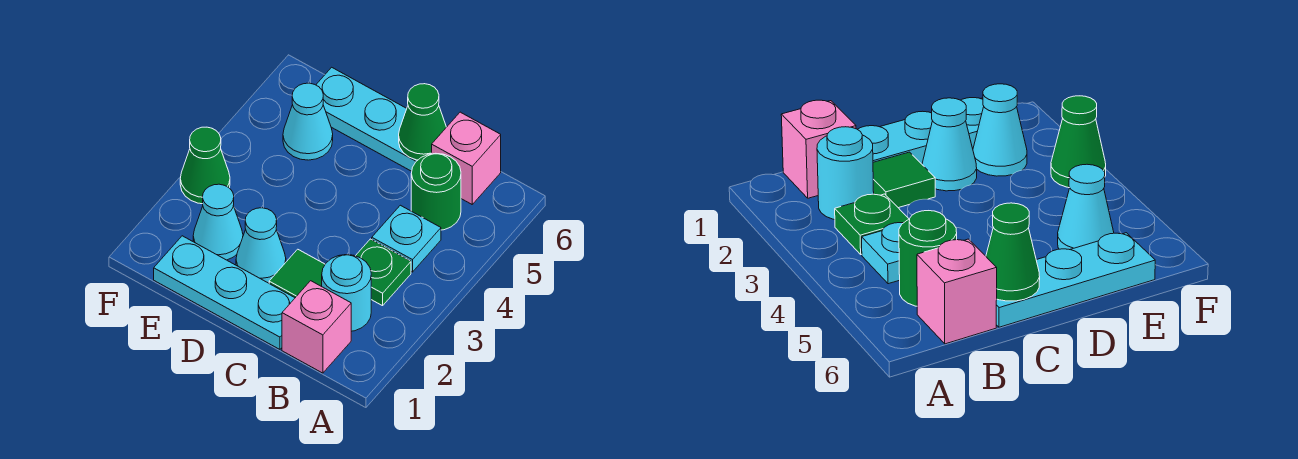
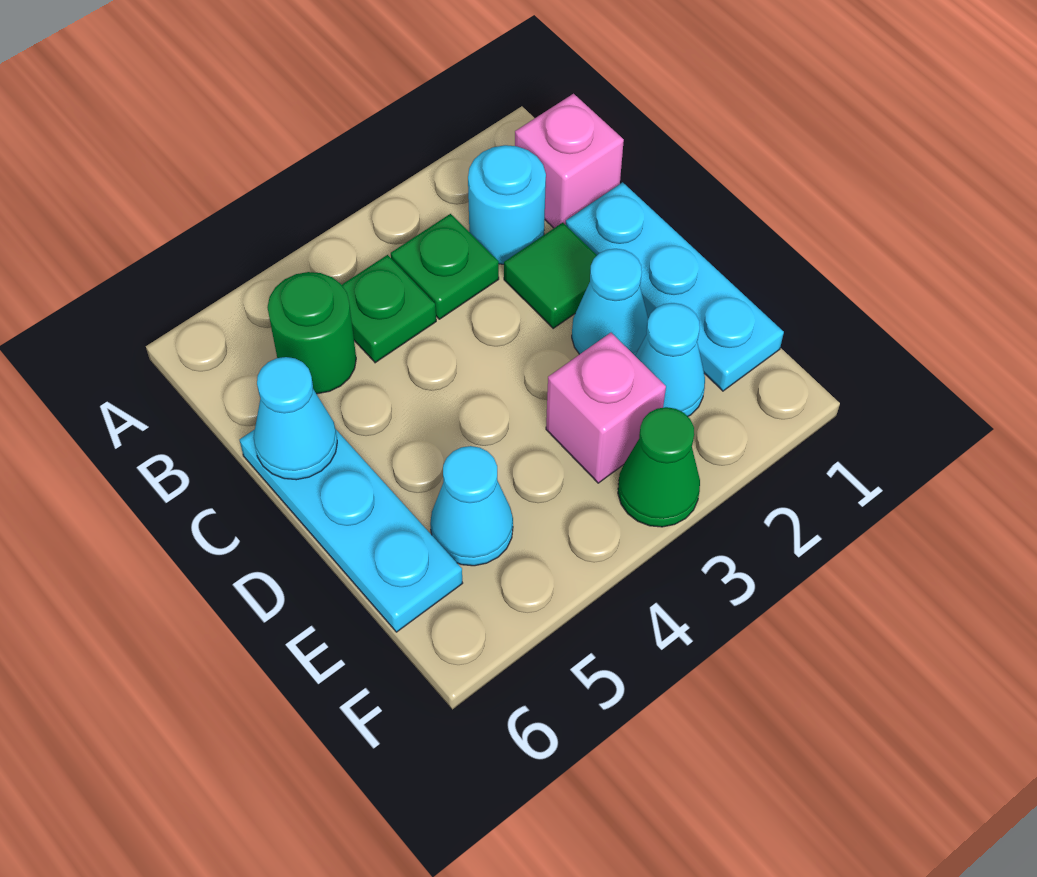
cyan 1x1 plate [372,205,441,272] -> green 1x1 plate [342,255,436,363]
pink 1x1 brick [432,112,501,204] -> pink 1x1 brick moved to [546,333,666,483]
green 1x1 cone [399,84,446,160] -> cyan 1x1 cone [253,357,337,480]

